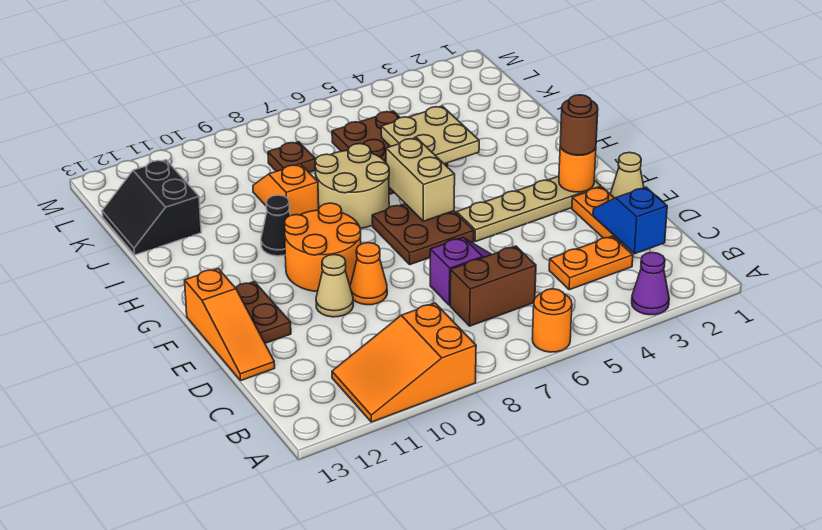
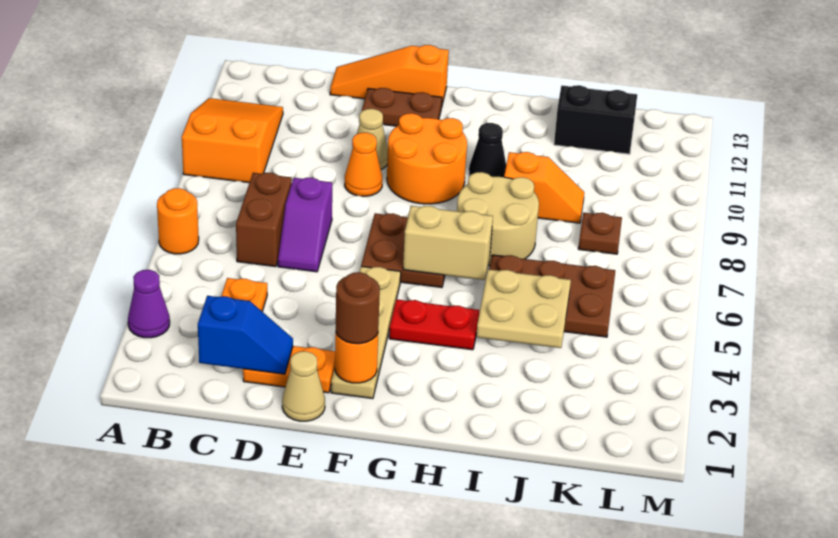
none -> red 1x2 plate [389,299,479,350]

